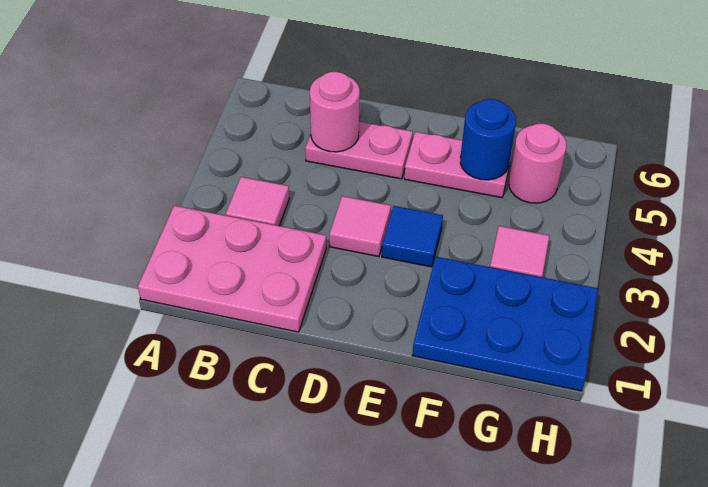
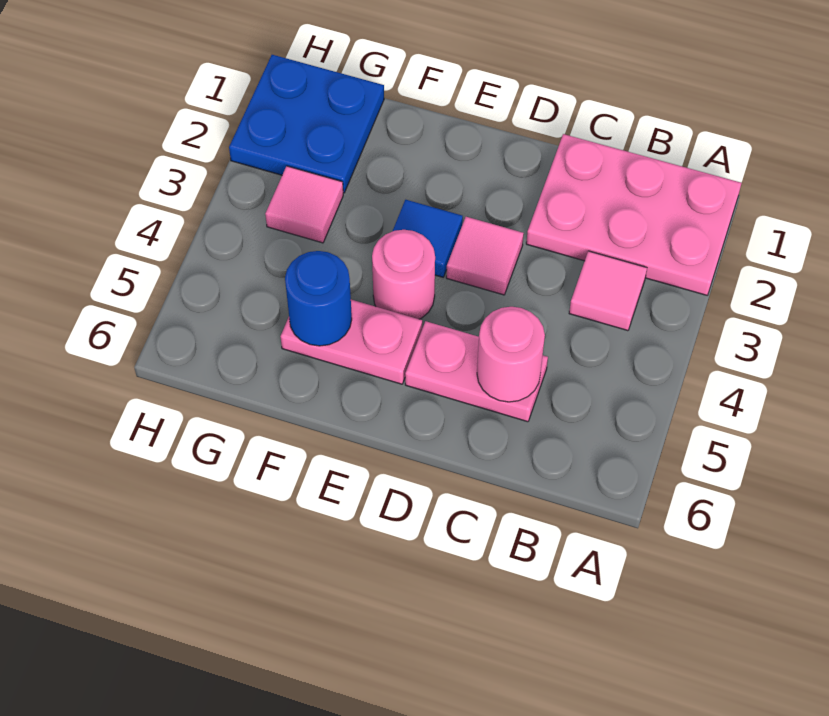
blue 2x3 plate [412,257,598,391] -> blue 2x2 plate [229,55,384,193]
pink 1x1 round brick [509,123,566,203] -> pink 1x1 round brick moved to [372,230,435,319]

